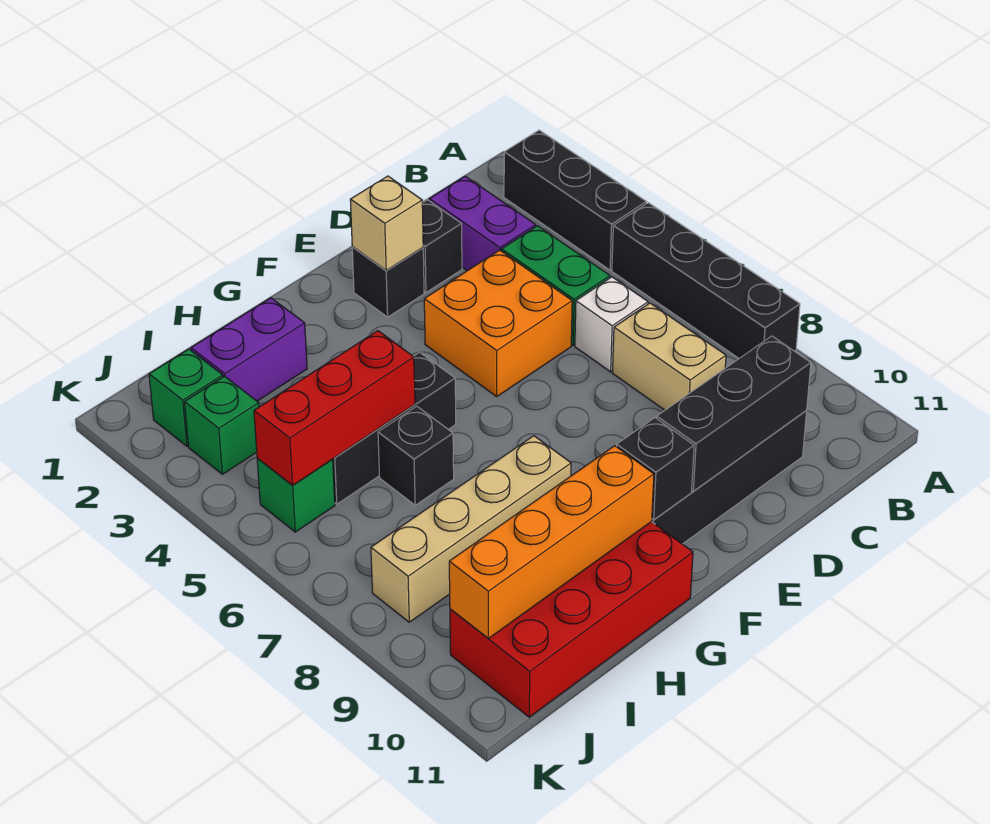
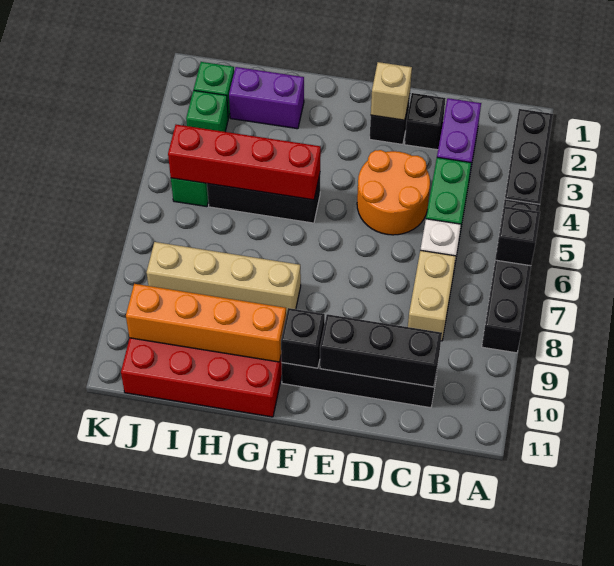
orange 2x2 brick [424,250,572,396] -> orange 2x2 round brick [357,150,430,235]
red 1x3 brick [254,331,415,485] -> red 1x4 brick [168,125,321,200]
black 1x1 brick [378,406,454,505] -> black 1x1 brick moved to [495,206,540,266]

